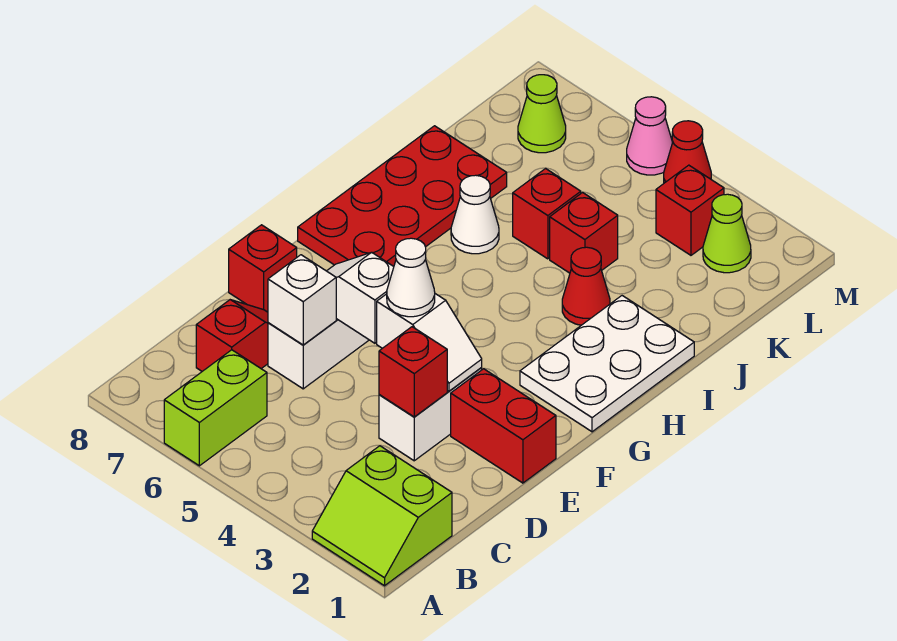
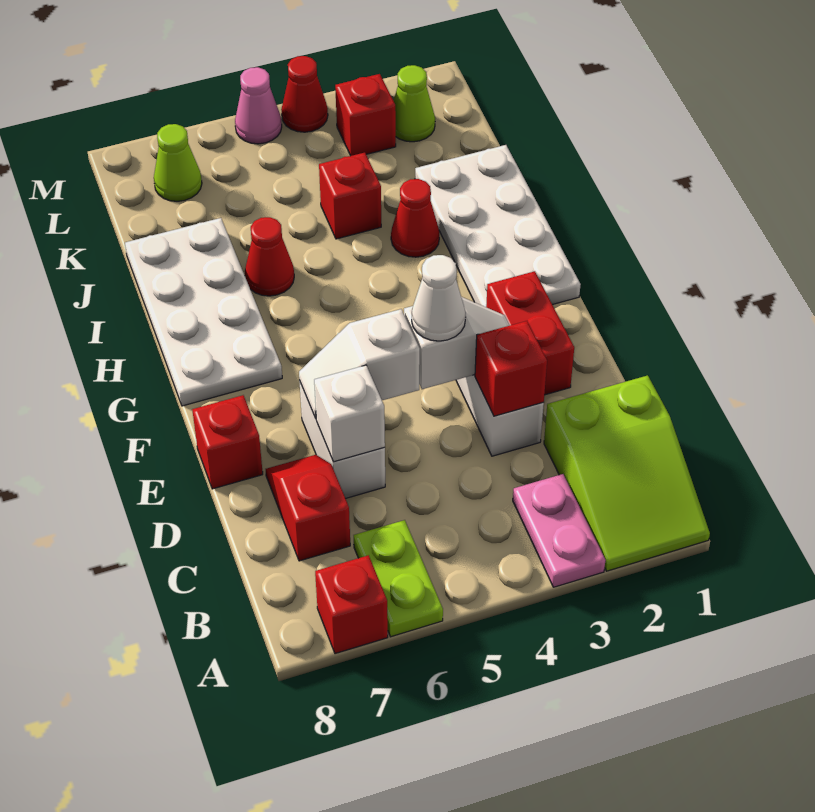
lime 2x2 slope [312,446,452,586] -> lime 2x3 slope [544,375,710,571]
none -> pink 1x2 plate [513,474,606,587]
lime 1x2 brick [164,350,267,466] -> lime 1x2 plate [354,520,443,637]
red 1x2 brick [451,369,556,483] -> red 1x2 brick turned to [486,271,574,395]
white 2x3 plate [520,296,694,432] -> white 2x4 plate [415,145,581,307]
red 2x4 plate [298,126,507,266] -> white 2x4 plate [125,218,282,406]
white 1x1 cone [451,175,499,254] -> red 1x1 cone [245,217,294,296]
red 1x1 brick [513,169,581,259] -> red 1x1 brick moved to [315,555,388,654]

